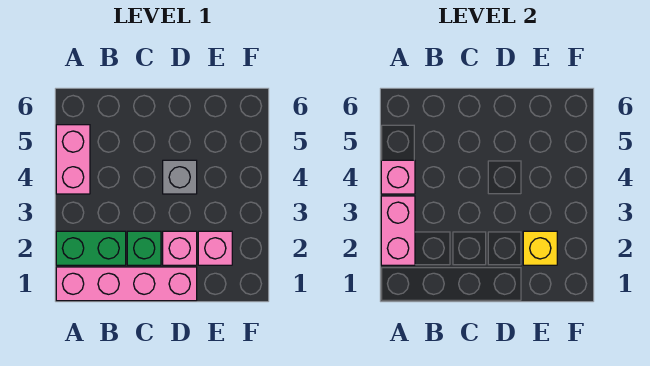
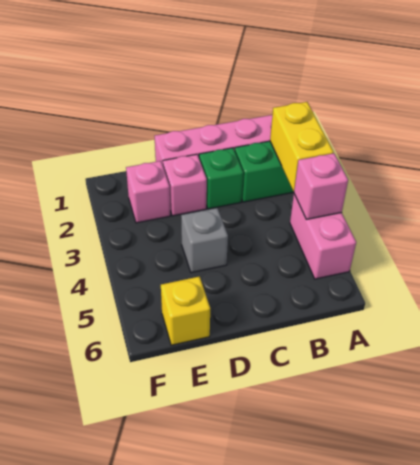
pink 1x2 brick [381,196,415,265] -> yellow 1x2 brick [270,102,334,191]
yellow 1x1 brick [523,231,557,265] -> yellow 1x1 brick moved to [161,277,210,345]

